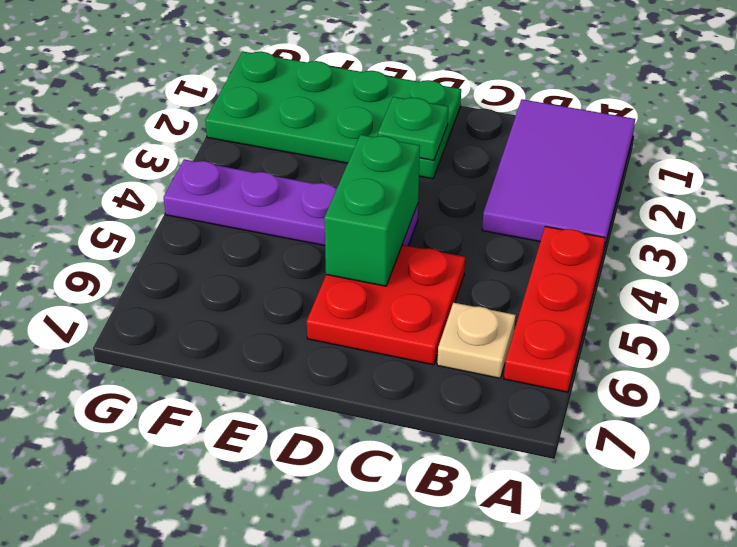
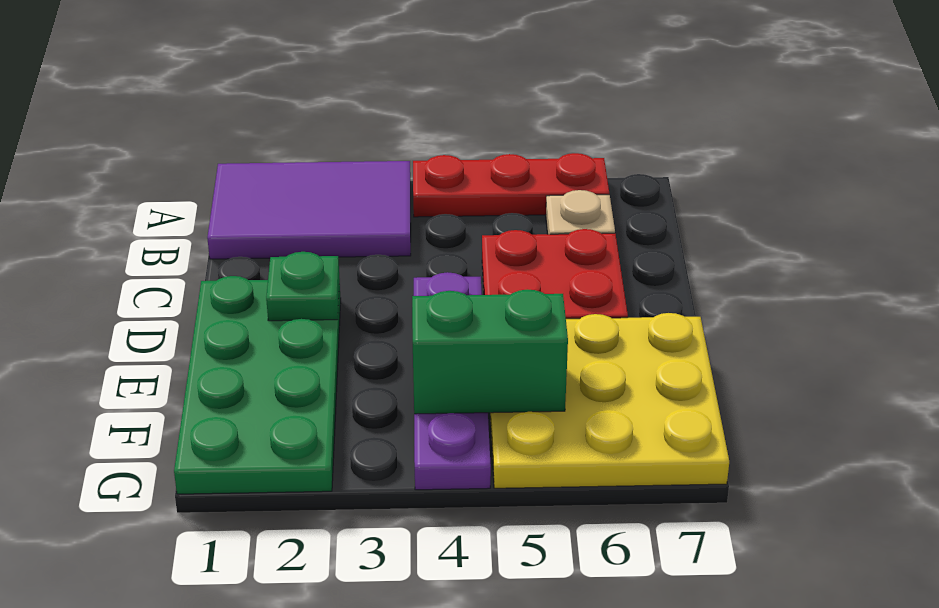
green 1x2 brick [324,135,420,286] -> green 1x2 brick moved to [412,289,568,414]
none -> yellow 3x3 plate [490,313,729,488]

